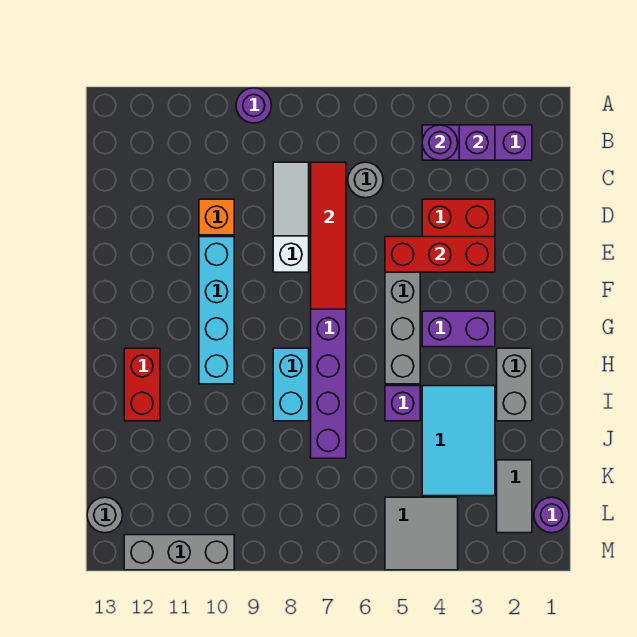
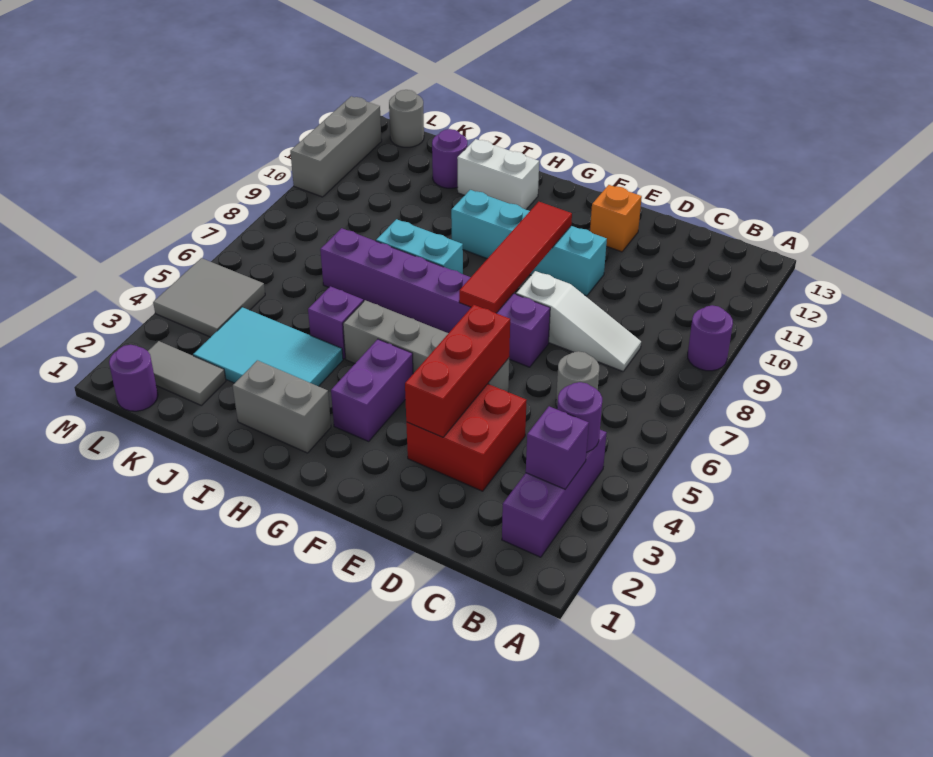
red 1x4 tile [311,162,346,309] -> red 1x4 tile turned to [459,202,572,313]
orange 1x1 brick [199,199,234,235] -> orange 1x1 brick moved to [590,185,642,252]
red 1x2 brick [124,348,160,421] -> white 1x2 brick [457,139,539,209]
none -> purple 1x1 round brick [432,129,468,188]

